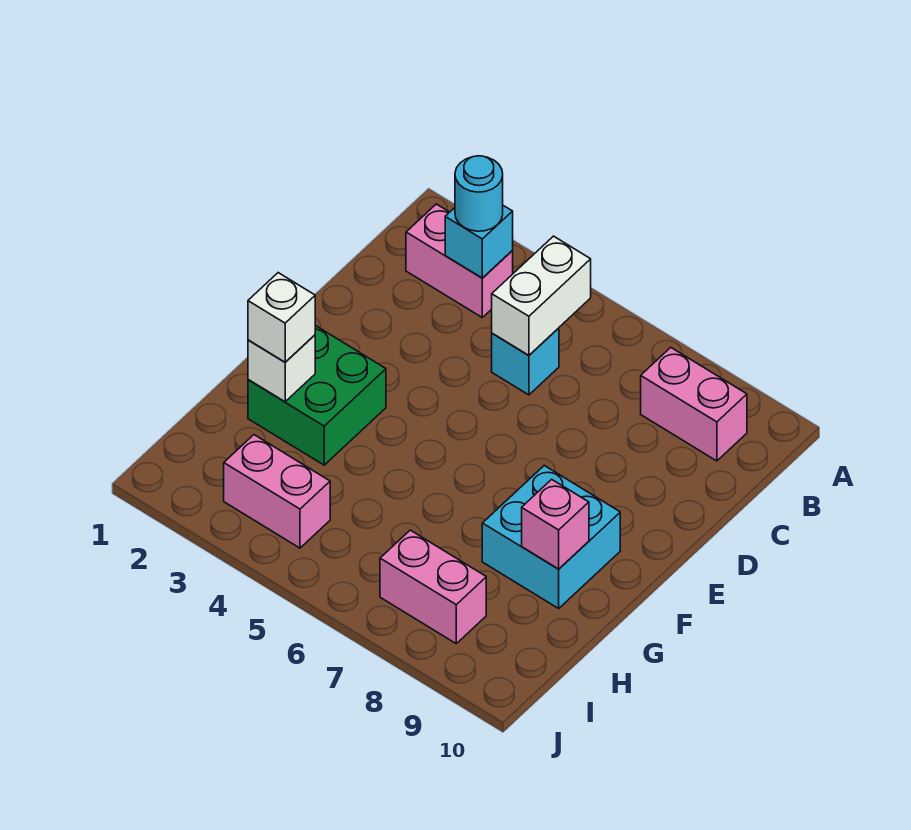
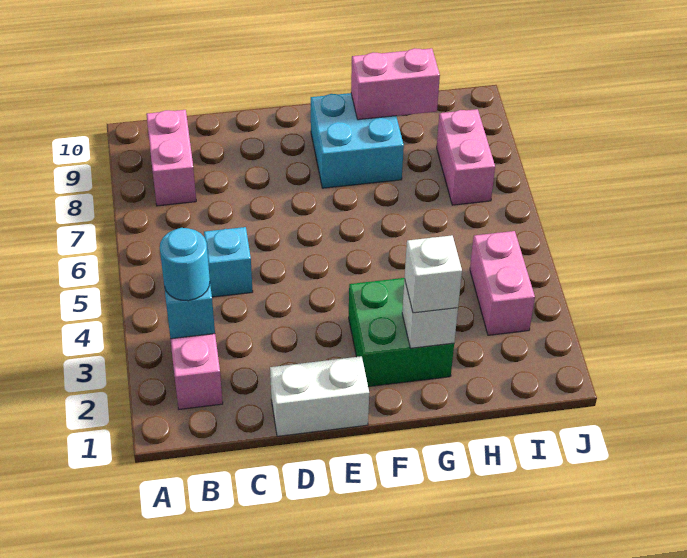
white 1x2 brick [492,236,591,355] -> white 1x2 brick moved to [270,356,369,436]
pink 1x1 brick [522,479,589,569] -> pink 1x2 brick [351,48,440,120]

